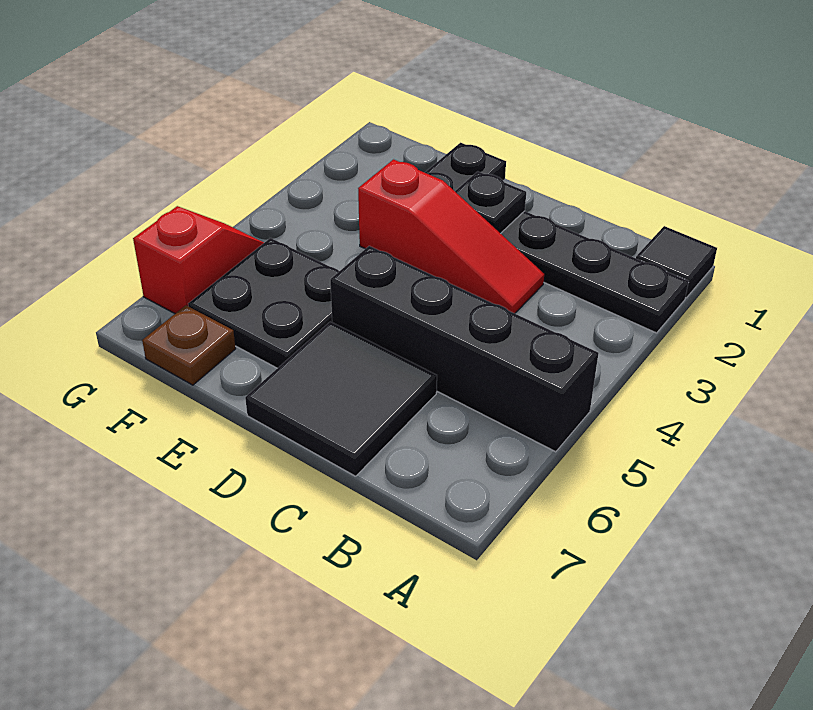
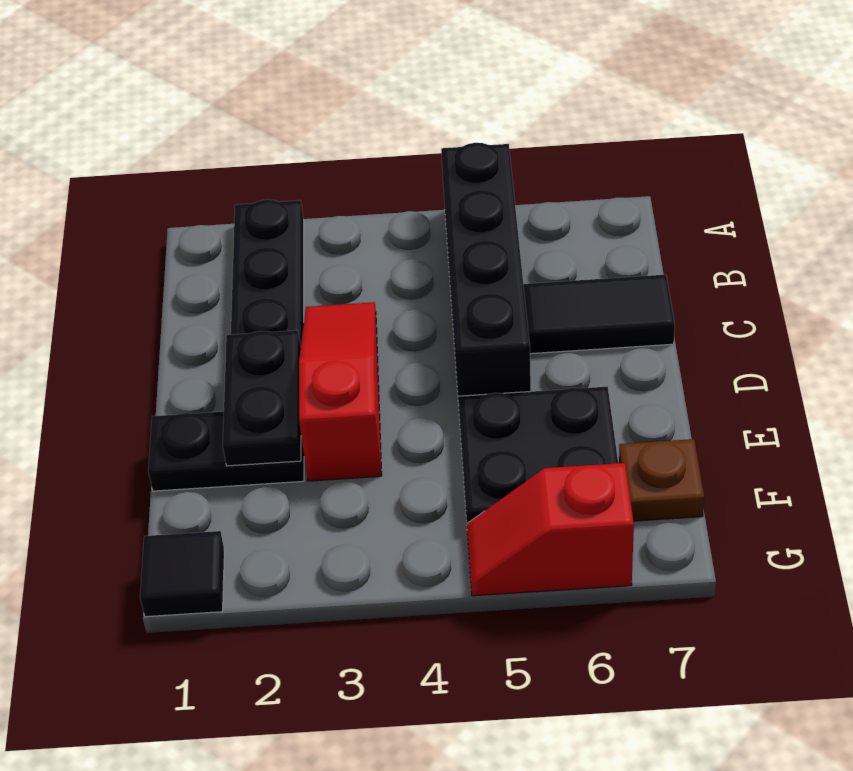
black 1x1 tile [636,226,717,298] -> black 1x1 tile moved to [140,531,224,617]
black 2x2 tile [245,322,437,476] -> black 1x2 tile [524,275,675,354]
black 1x1 plate [455,171,526,234] -> black 1x2 plate [223,330,301,466]

